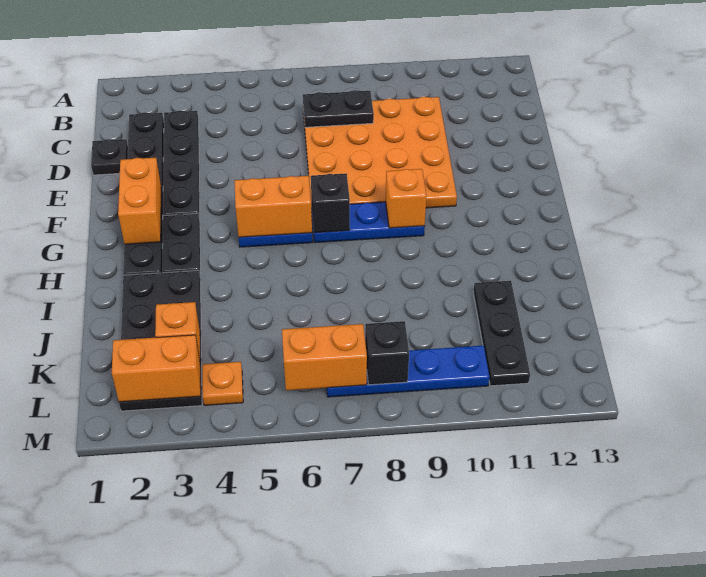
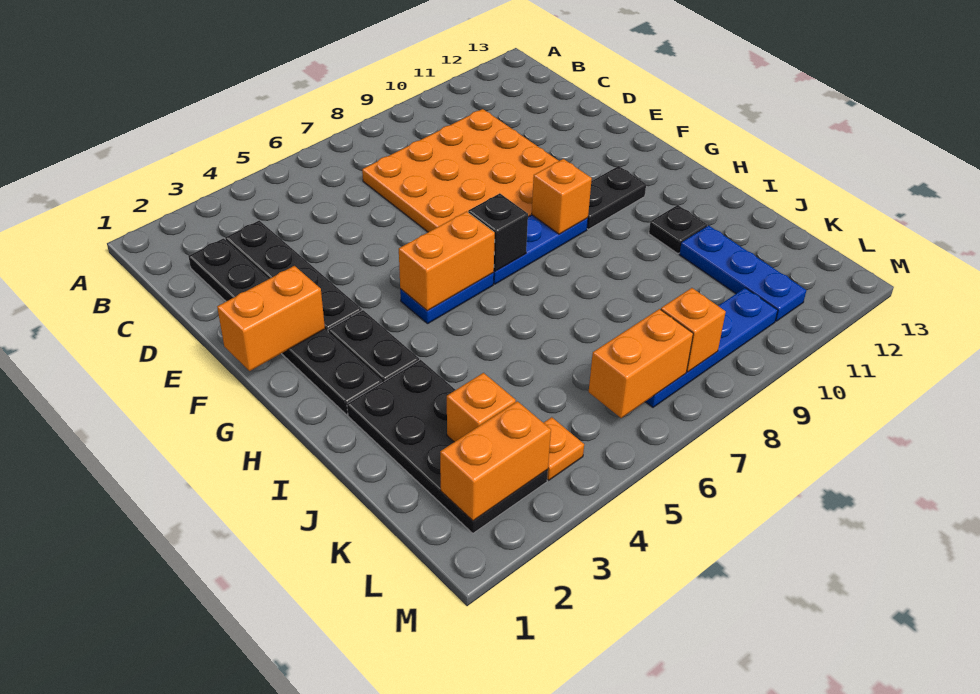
black 1x2 plate [303,90,374,127] -> black 1x2 plate moved to [587,166,646,229]
black 1x1 plate [91,139,128,175] -> black 1x1 plate moved to [649,205,707,254]
orange 1x2 brick [118,158,161,244] -> orange 1x2 brick turned to [217,266,325,371]
black 1x3 plate [473,281,530,386] -> blue 1x3 plate [679,226,806,321]
black 1x1 brick [365,321,409,385] -> orange 1x1 brick [661,288,726,372]

